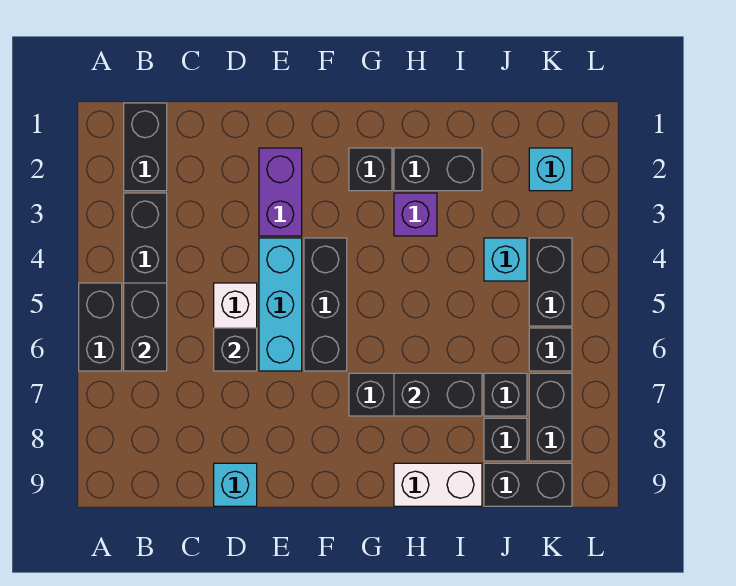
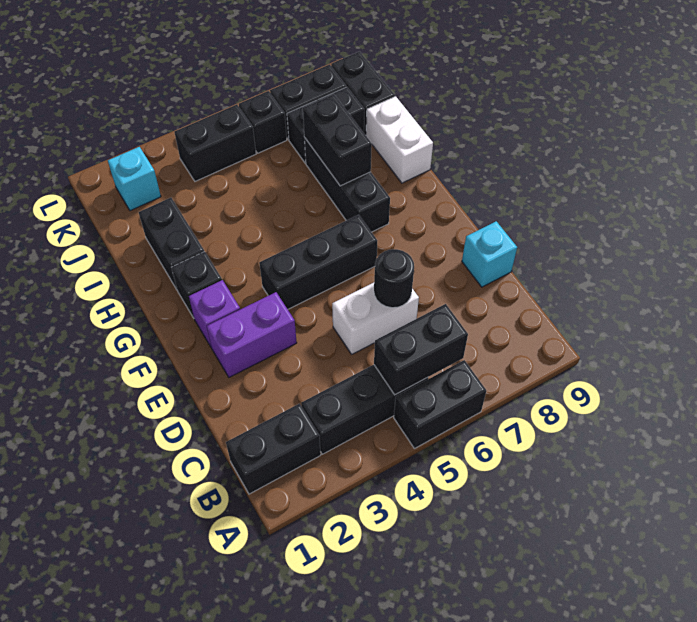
black 1x1 brick [214,328,257,371] -> black 1x1 round brick [374,249,414,308]
cyan 1x3 brick [259,238,302,371] -> none
purple 1x1 brick [394,193,437,236] -> purple 1x1 brick moved to [189,280,240,347]
cyan 1x1 brick [484,238,527,281] -> none

